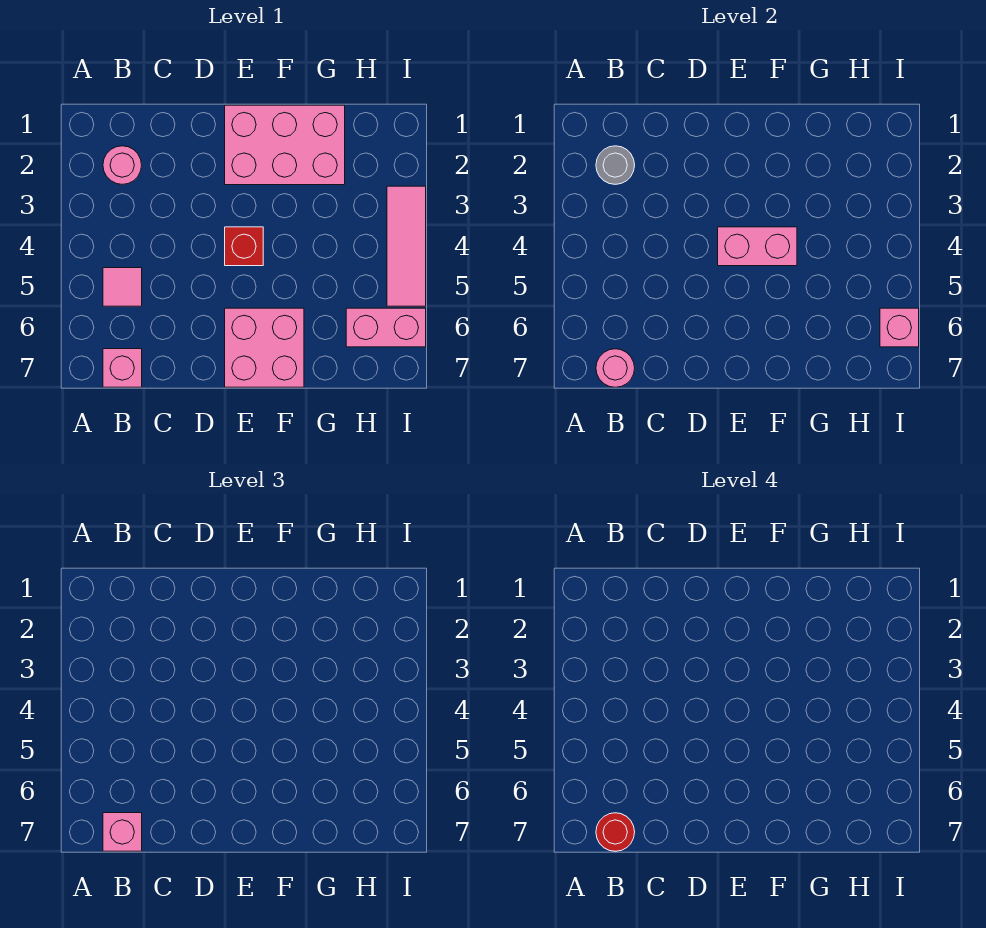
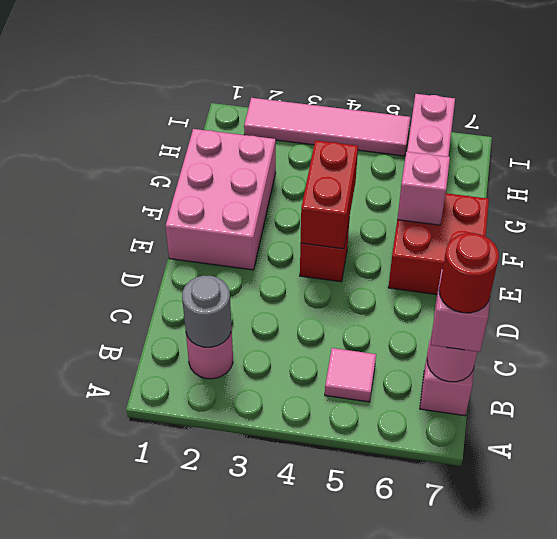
pink 1x2 brick [718,227,797,266] -> red 1x2 brick [301,140,358,249]
pink 2x2 brick [225,308,304,387] -> red 2x2 brick [388,193,489,295]
pink 1x3 tile [387,186,426,306] -> pink 1x4 tile [244,98,410,156]
pink 1x1 brick [880,308,919,347] -> pink 1x1 brick moved to [397,152,450,225]

